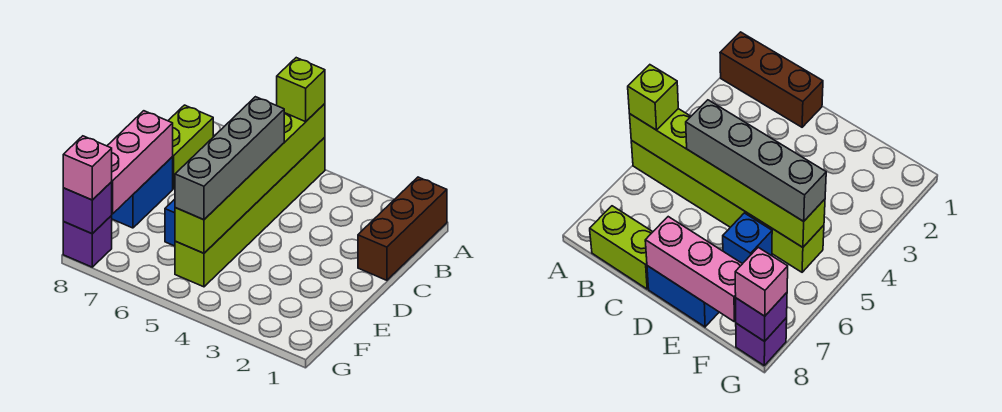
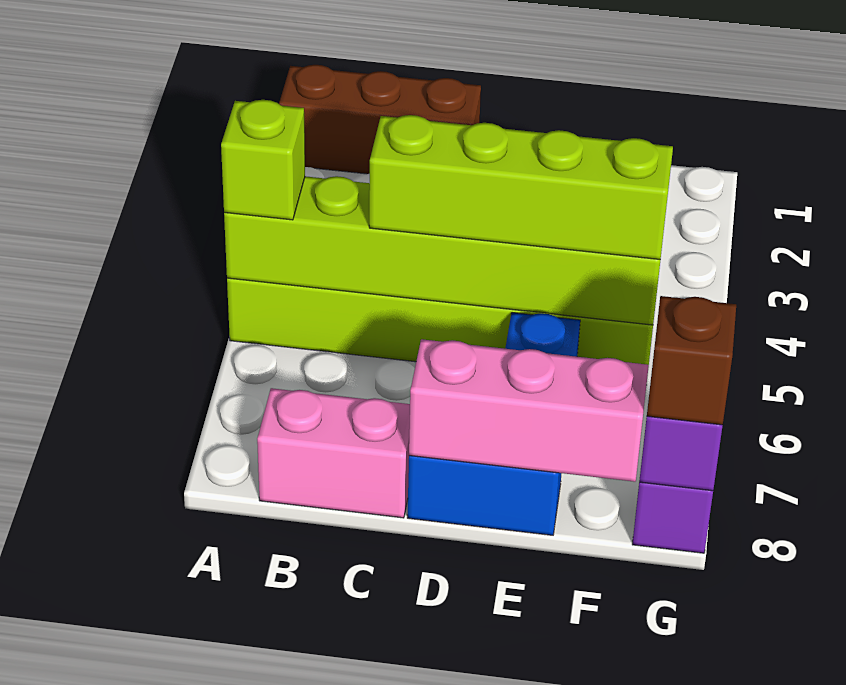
lime 1x2 brick [168,105,213,189] -> pink 1x2 brick [257,388,410,518]
grey 1x4 brick [175,97,284,220] -> lime 1x4 brick [369,115,673,260]
pink 1x1 brick [63,136,112,200] -> brown 1x1 brick [647,296,736,425]

